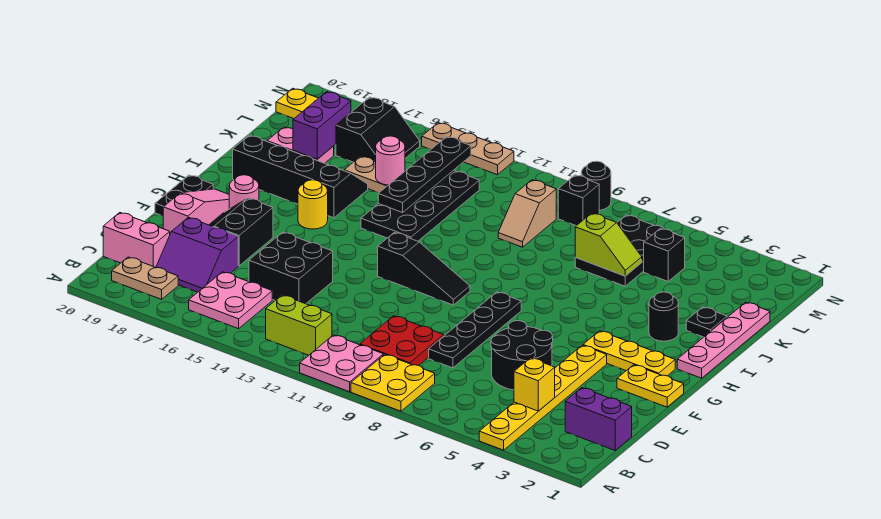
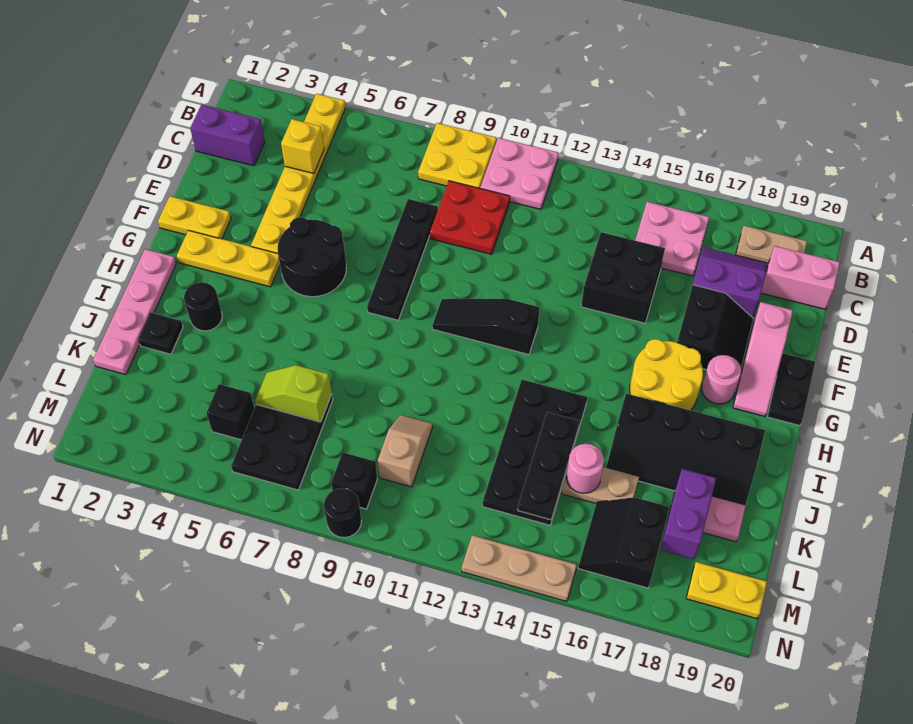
lime 1x2 brick [266,295,332,355] -> none
black 2x2 round brick [491,321,553,390] -> black 2x2 round brick moved to [278,217,346,297]
yellow 1x1 round brick [298,180,328,229] -> yellow 2x2 round brick [630,339,703,410]
black 1x4 plate [378,137,471,213] -> black 1x3 plate [518,412,579,520]

